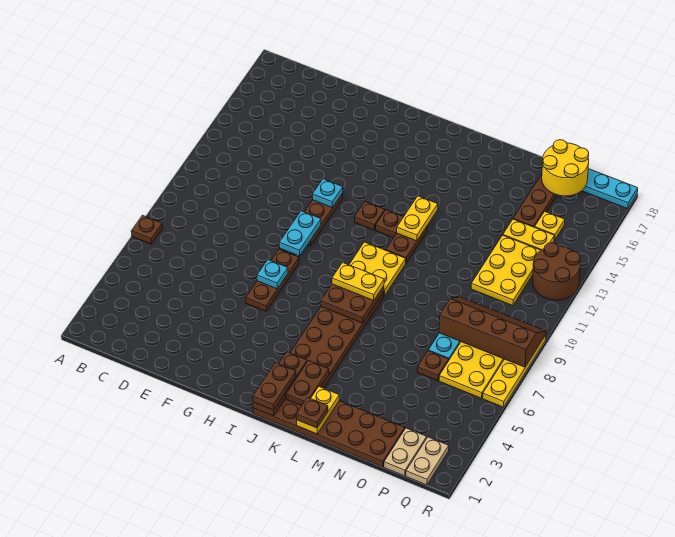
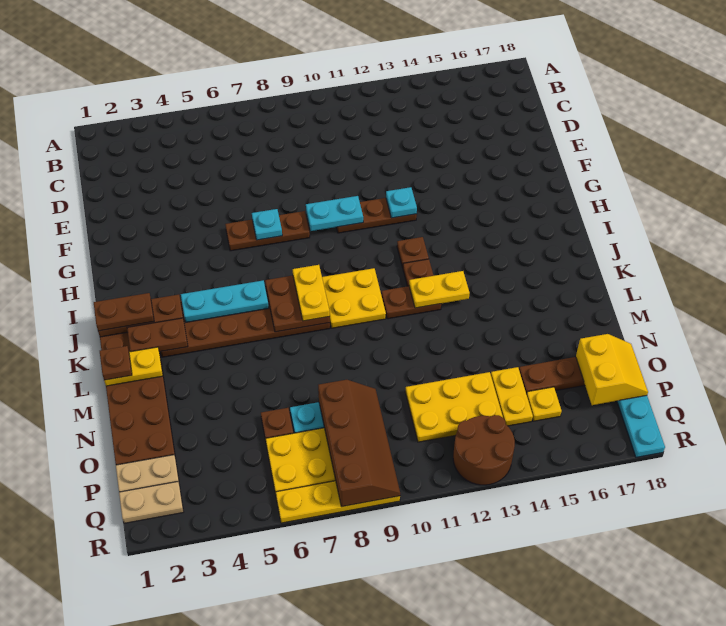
brown 1x1 plate [131,215,162,244] -> none
none -> cyan 1x3 plate [181,280,269,322]
yellow 2x2 round brick [542,140,589,196] -> yellow 2x2 slope [576,334,648,405]

